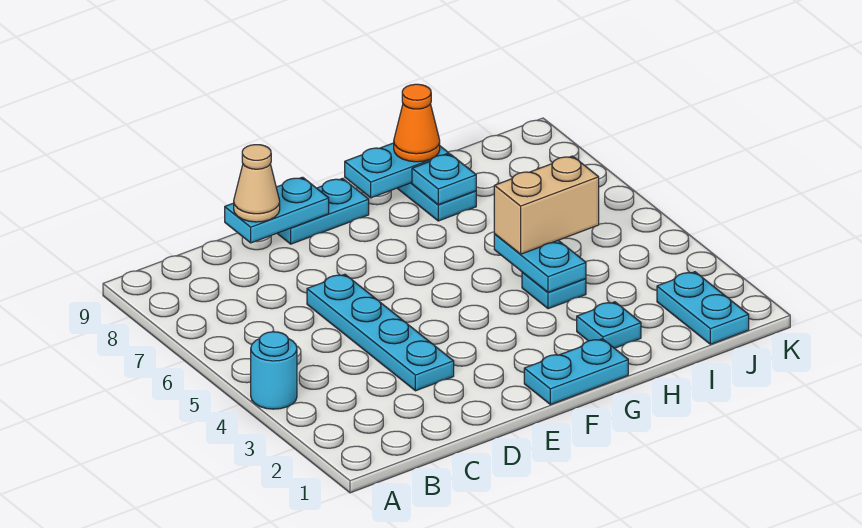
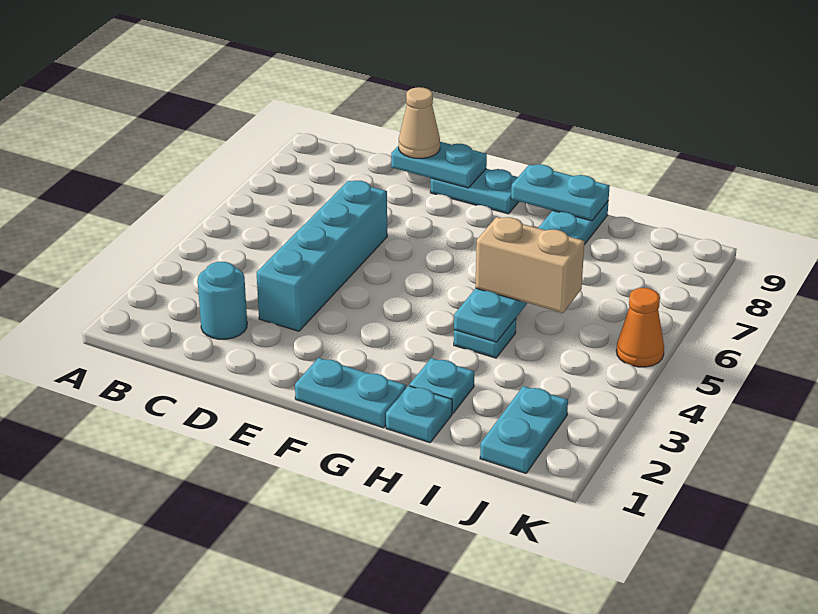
cyan 1x1 round brick [251,332,297,409] -> cyan 1x1 round brick moved to [198,262,247,339]
cyan 1x4 plate [307,274,454,391] -> cyan 1x4 brick [257,181,387,331]
cyan 1x1 plate [412,154,476,205] -> cyan 1x1 plate moved to [386,386,452,443]
orange 1x1 cone [394,84,440,162] -> orange 1x1 cone moved to [616,288,664,367]

